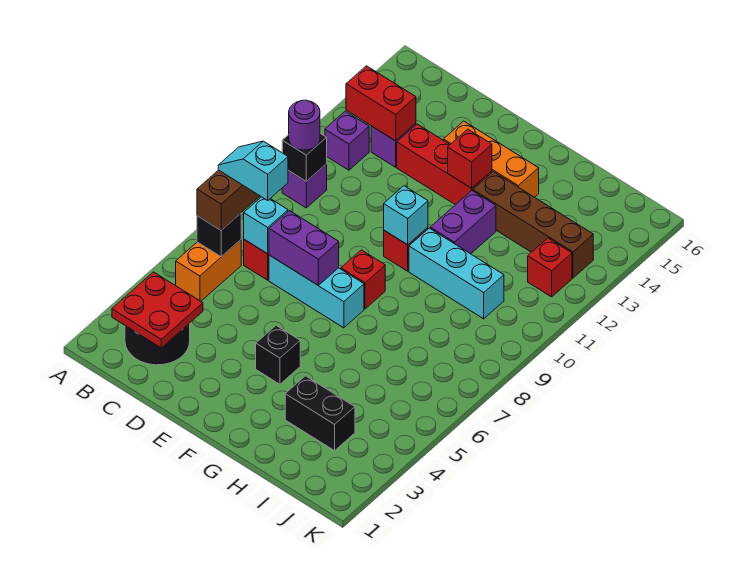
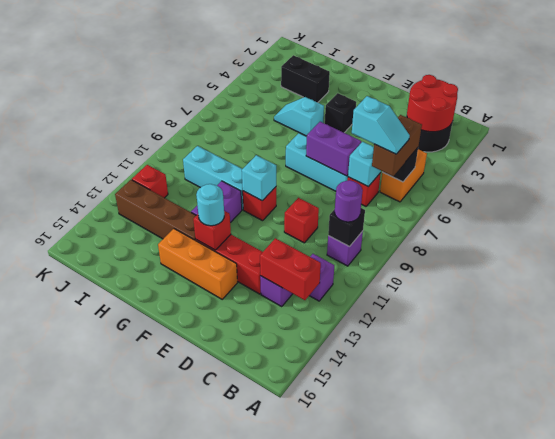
red 2x2 plate [112,272,203,348] -> red 2x2 round brick [407,75,458,132]
red 1x1 brick [341,250,385,309] -> red 1x1 brick moved to [284,198,319,243]
none -> cyan 1x1 round brick [196,184,224,226]
none -> cyan 1x2 slope [274,97,324,136]

